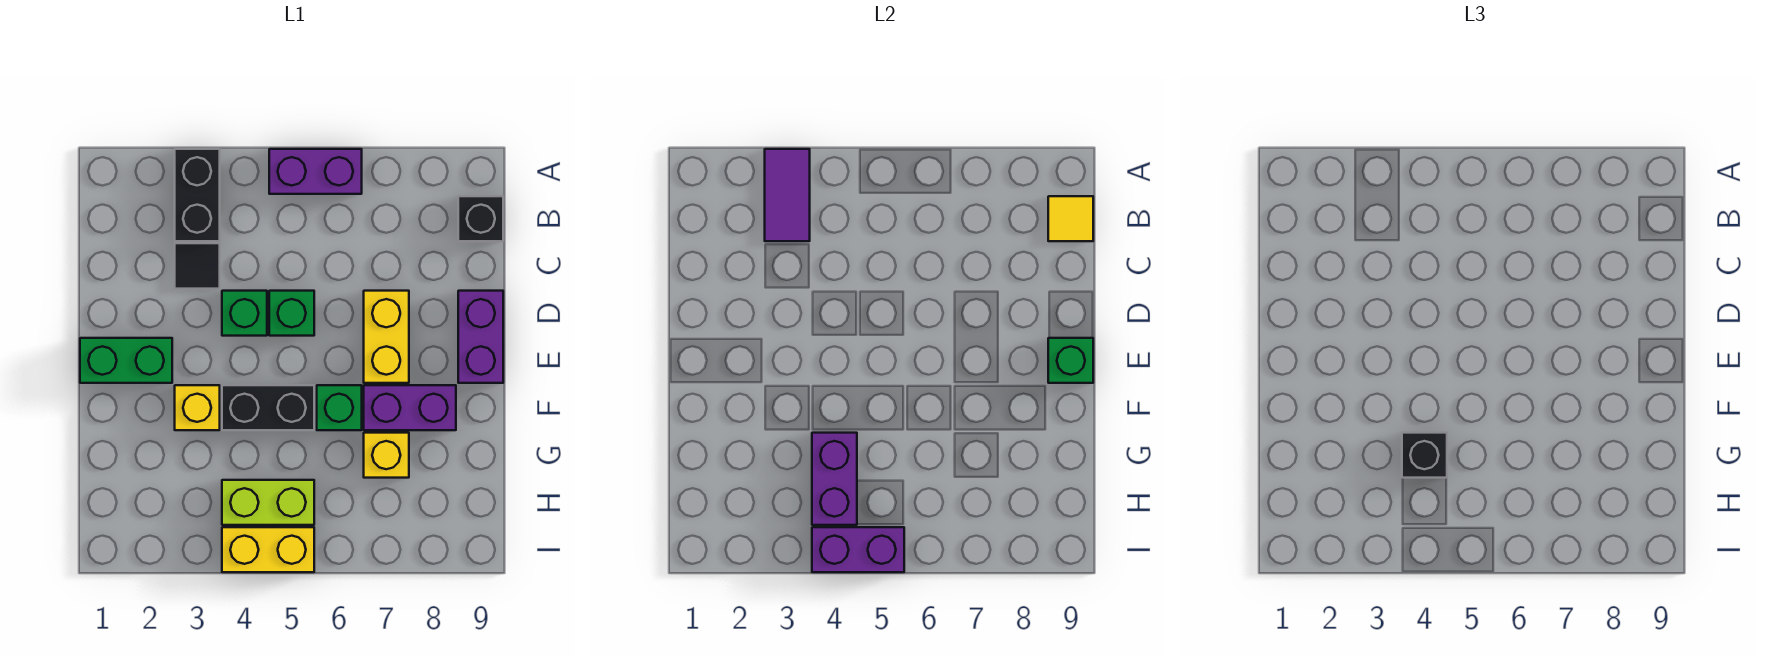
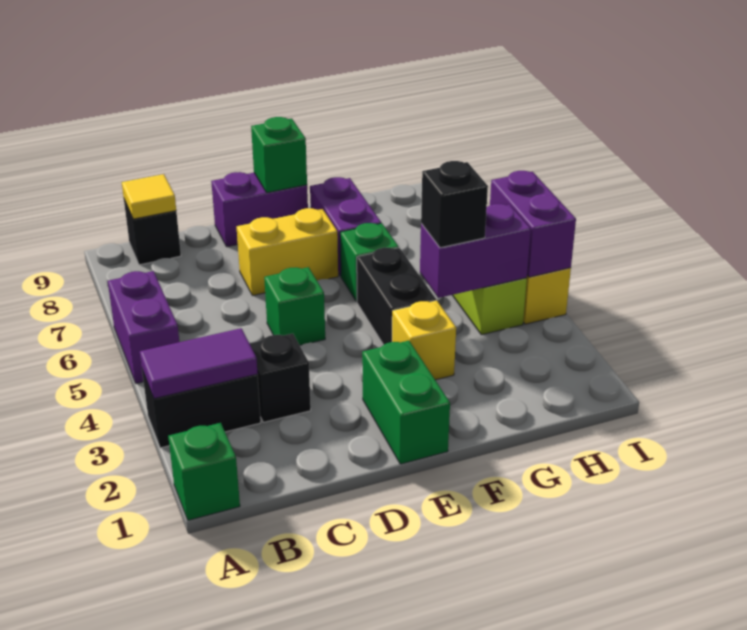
black 1x1 tile [175,243,220,289] -> black 1x1 brick [250,334,311,422]
green 1x1 brick [222,291,267,336] -> green 1x1 brick moved to [168,423,240,520]
yellow 1x1 brick [364,433,409,478] -> none

